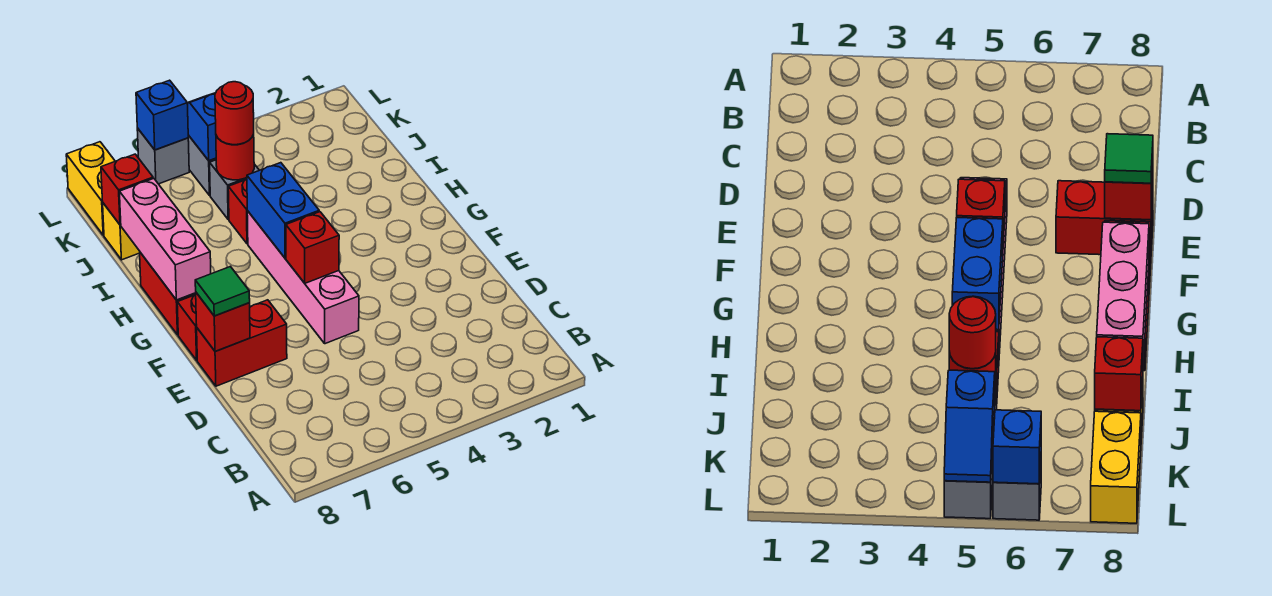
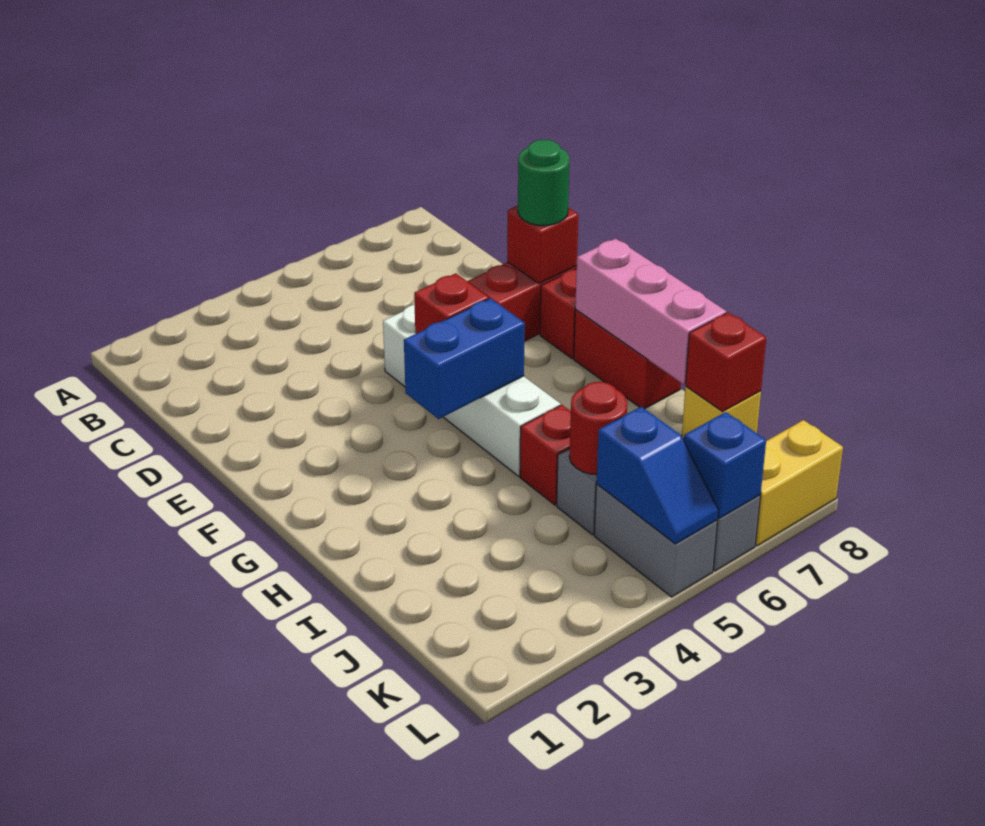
pink 1x4 brick [247,211,359,344] -> white 1x4 brick [383,305,560,476]
green 1x1 tile [195,267,250,316] -> green 1x1 round brick [518,140,570,226]
blue 1x2 brick [247,163,319,258] -> blue 1x2 brick turned to [404,298,525,419]
red 1x1 round brick [215,82,254,145] -> none
yellow 1x2 brick [66,142,115,235] -> yellow 1x2 brick turned to [755,420,843,546]

